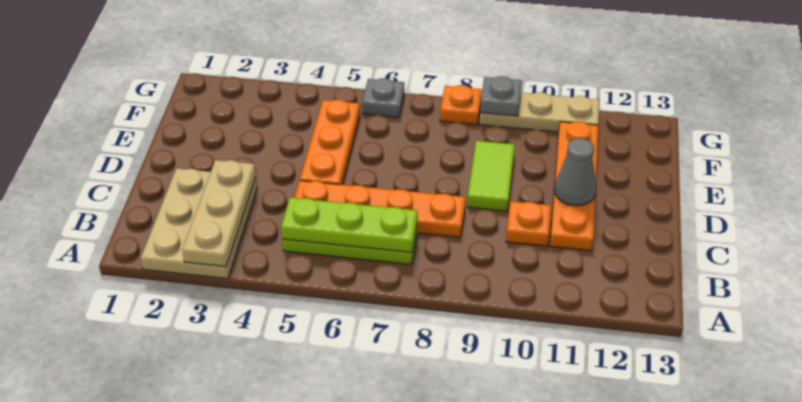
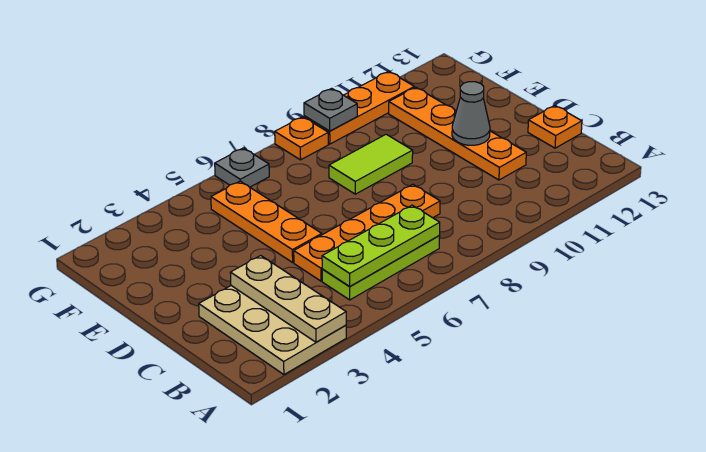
orange 1x1 plate [506,201,551,246] -> orange 1x1 plate moved to [528,105,582,148]
lime 1x2 tile [467,141,515,211] -> lime 1x2 tile turned to [329,134,413,194]
tan 1x3 plate [479,92,600,132] -> orange 1x3 plate [304,71,414,144]

